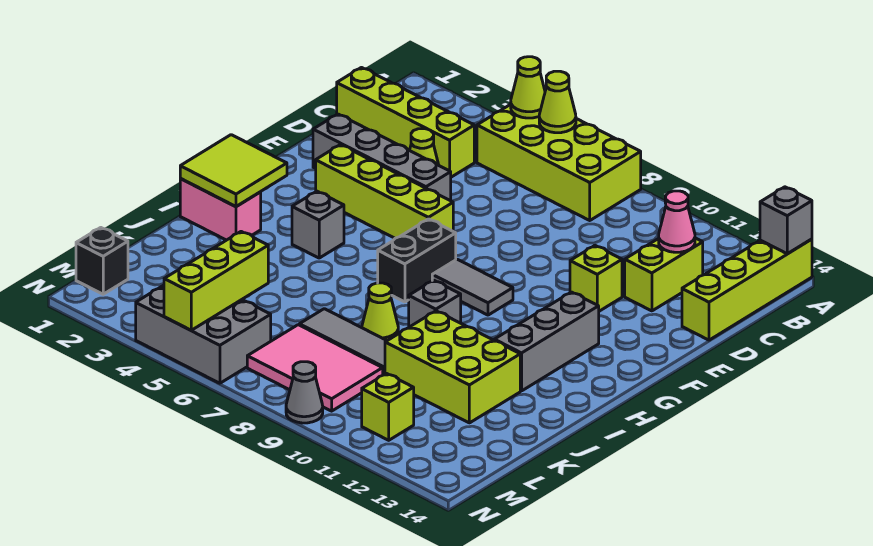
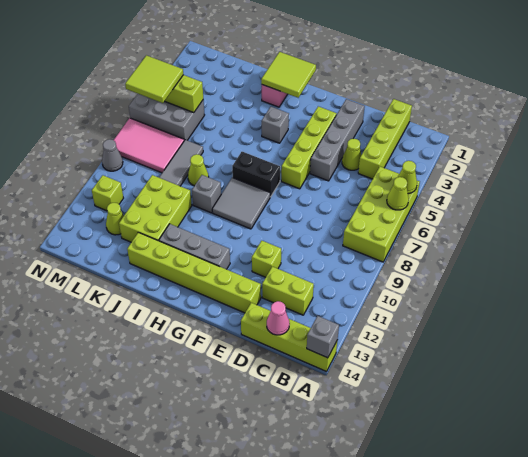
pink 1x1 cone [659,191,695,252] -> pink 1x1 cone moved to [267,301,290,335]
none -> lime 1x6 brick [127,232,261,313]
grey 1x2 tile [432,259,513,315] -> grey 2x2 tile [212,177,270,229]
pink 2x3 tile [247,325,383,411] -> pink 2x3 tile turned to [114,118,184,173]
none -> lime 1x1 cone [106,203,124,235]
black 1x1 brick [76,228,128,294] -> none
grey 2x3 brick [136,285,271,383] -> grey 2x3 brick turned to [129,94,204,140]
none -> lime 2x2 tile [125,55,183,103]

